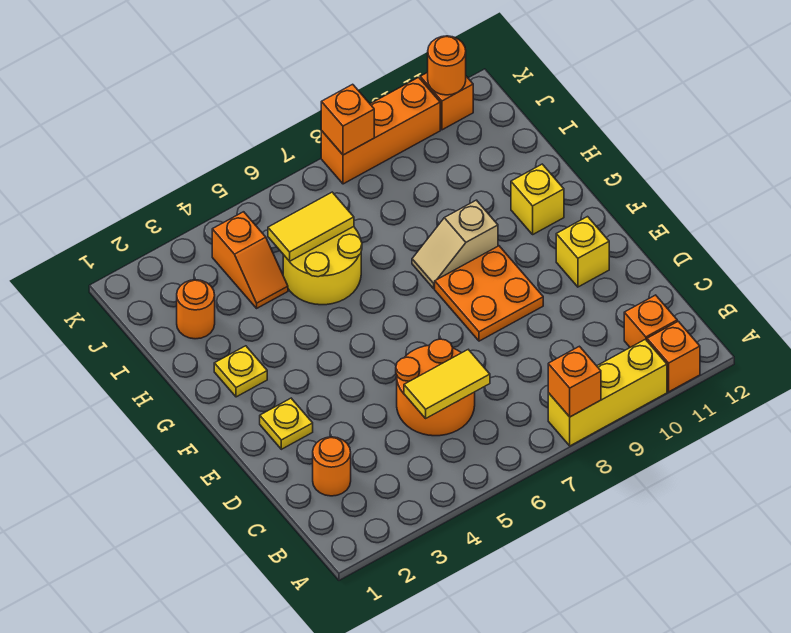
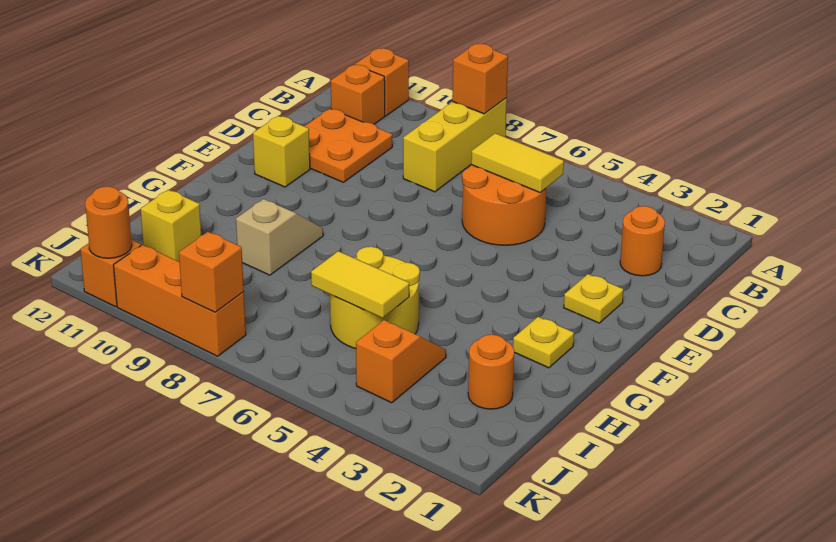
yellow 1x3 brick [548,339,667,446] -> yellow 1x3 brick turned to [403,98,507,192]
orange 2x2 plate [435,246,543,341] -> orange 2x2 plate moved to [304,109,392,182]
tan 1x2 slope [412,200,498,289] -> tan 1x2 slope turned to [236,199,323,275]
yellow 1x1 brick [511,164,564,234] -> yellow 1x1 brick moved to [141,190,201,262]

